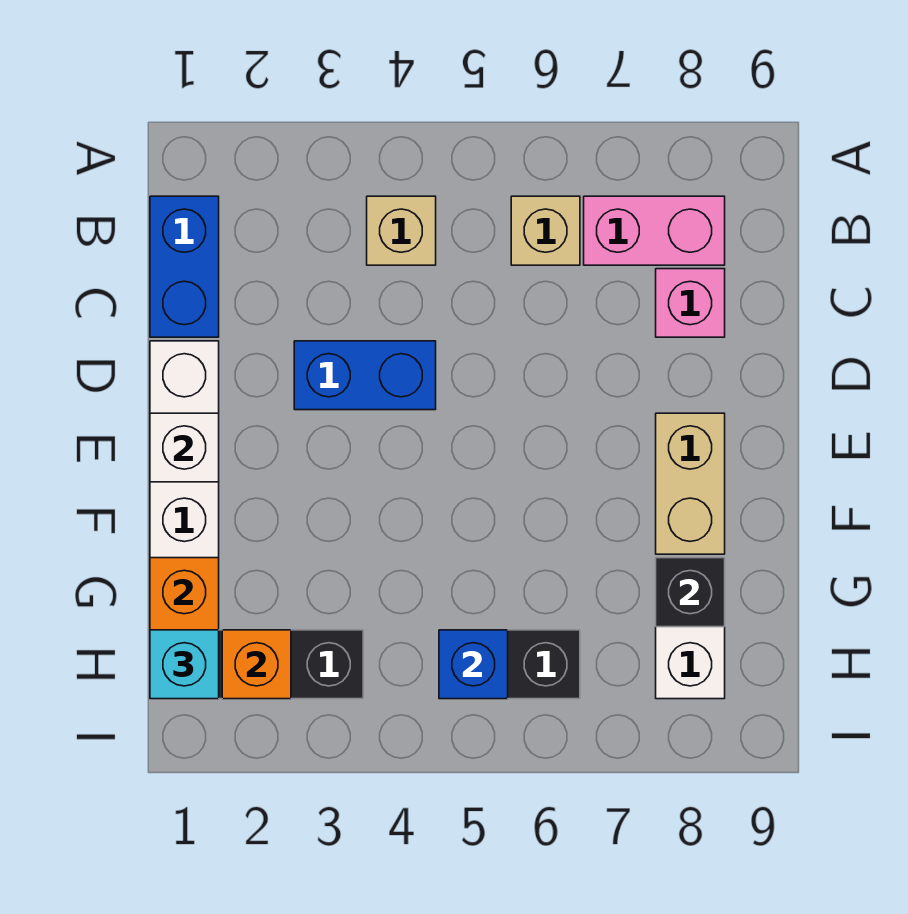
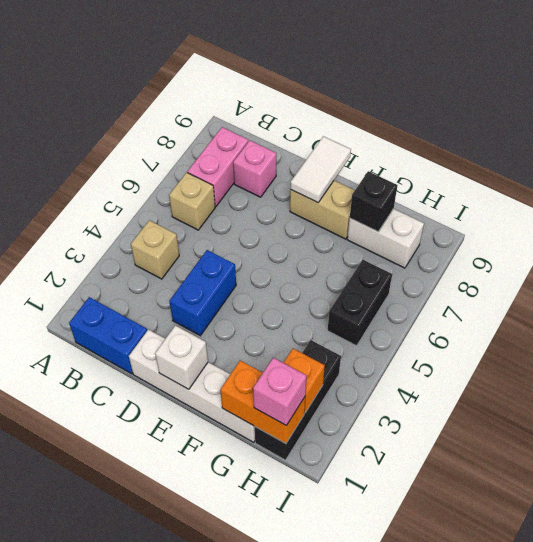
none -> white 1x2 tile [290,136,351,203]
cyan 1x1 brick [150,630,219,699] -> pink 1x1 brick [253,358,307,426]
blue 1x1 brick [439,630,508,699] -> none

